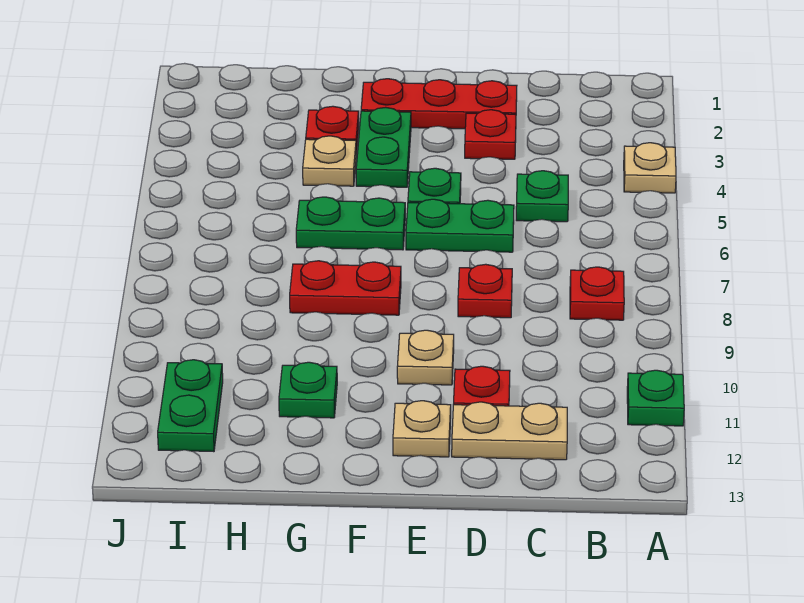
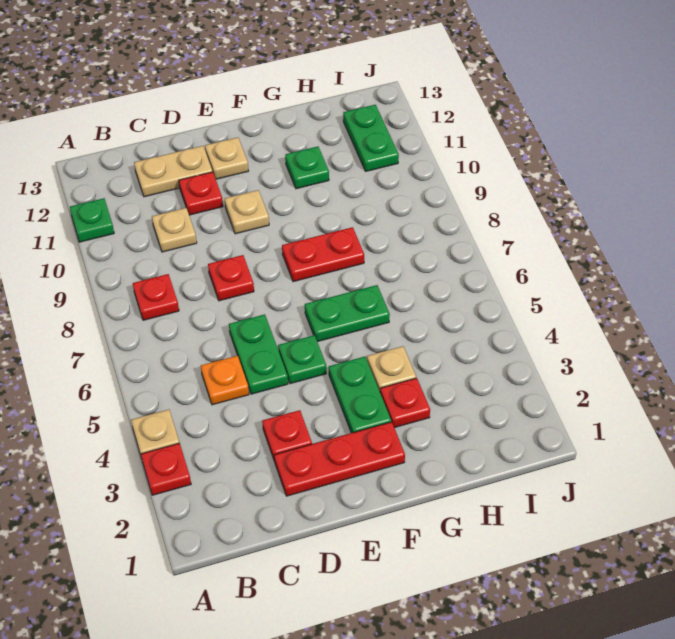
none -> red 1x1 plate [141,443,191,495]
green 1x1 plate [516,171,568,222] -> orange 1x1 plate [201,356,249,405]
none -> tan 1x1 plate [152,208,197,252]
green 1x2 plate [406,199,514,252] -> green 1x2 plate turned to [229,314,288,394]

